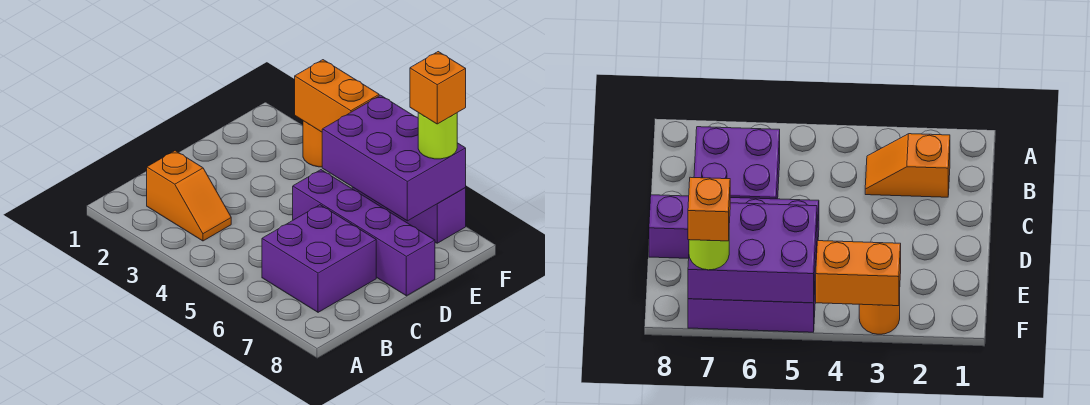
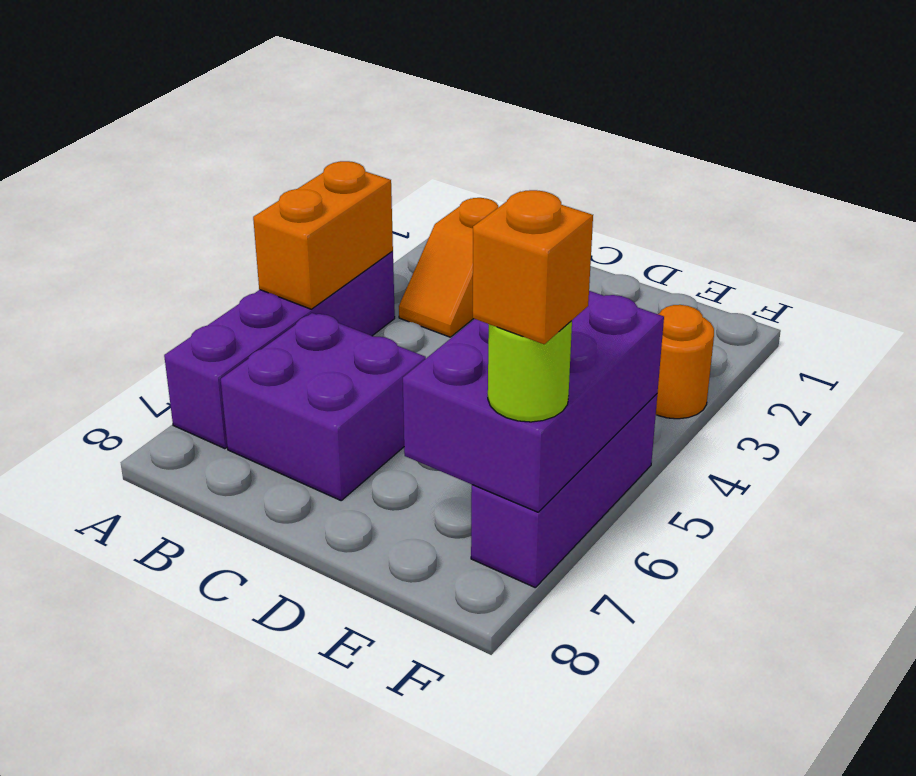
purple 1x4 brick [293,170,435,296] -> purple 1x4 brick moved to [164,251,395,449]
orange 1x2 brick [295,60,379,132] -> orange 1x2 brick moved to [253,161,393,309]

